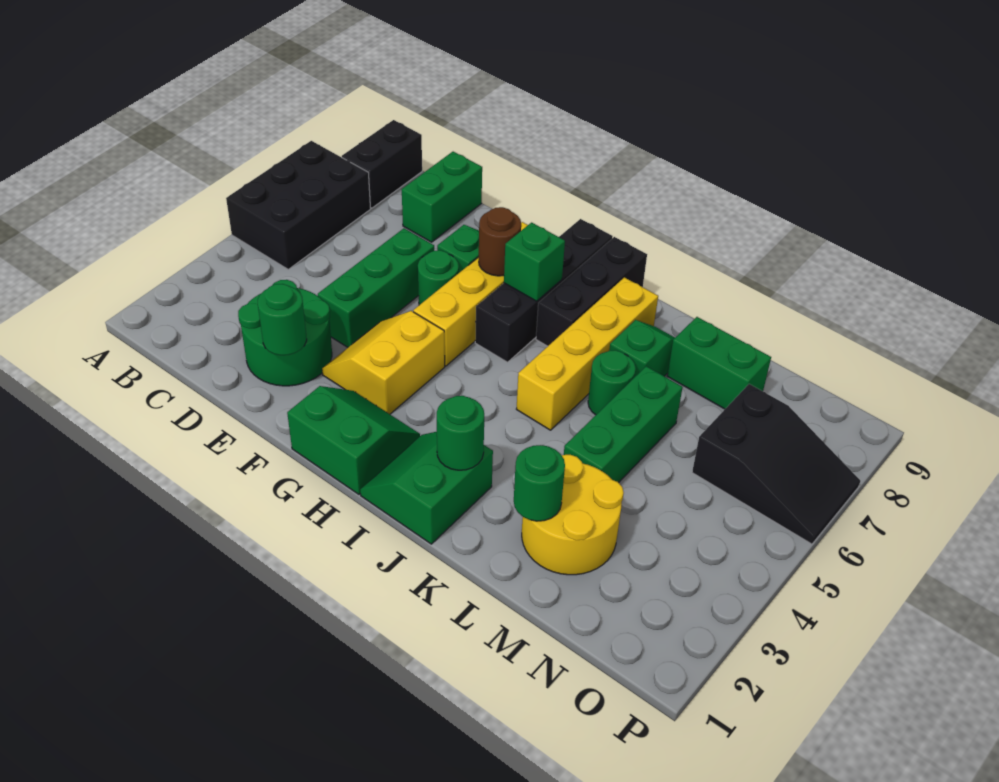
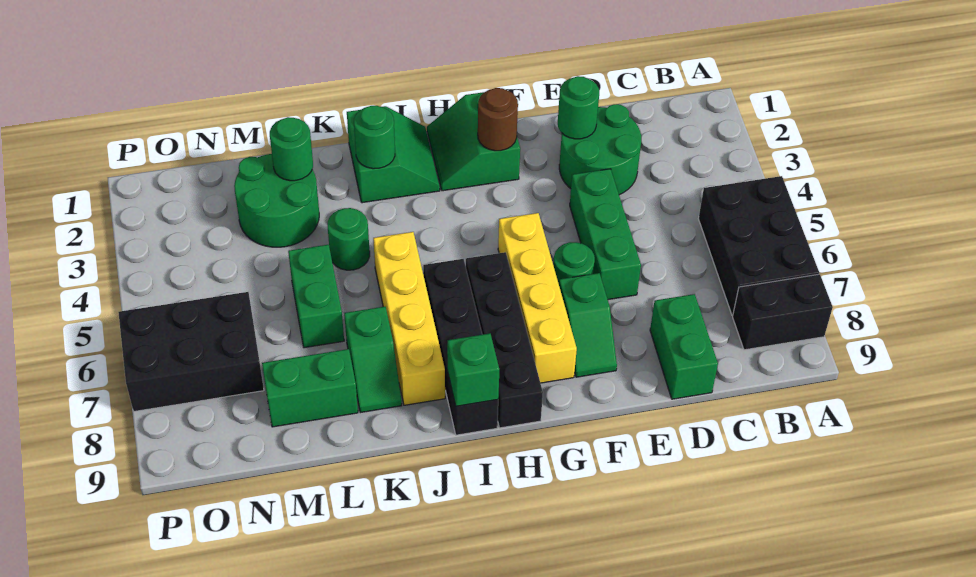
black 1x2 brick [342,120,422,208] -> black 1x2 brick turned to [733,274,833,350]
yellow 2x2 slope [322,311,445,414] -> none
green 2x2 slope [287,386,420,494] -> green 2x2 slope turned to [427,92,520,191]
brown 1x1 round brick [479,207,521,276] -> brown 1x1 round brick moved to [478,88,518,151]
green 1x1 brick [504,223,565,301] -> green 1x1 brick moved to [447,334,499,406]
black 1x3 brick [536,237,647,346] -> black 1x4 brick [423,259,498,435]
green 1x1 round brick [588,350,636,415] -> green 1x1 round brick moved to [328,208,370,270]
yellow 2x2 round brick [522,455,624,575] -> green 2x2 round brick [234,154,319,247]
green 1x3 brick [564,366,683,483] -> green 1x2 brick [288,245,344,348]
black 2x3 slope [692,384,860,544] -> black 2x3 brick [118,292,264,411]

